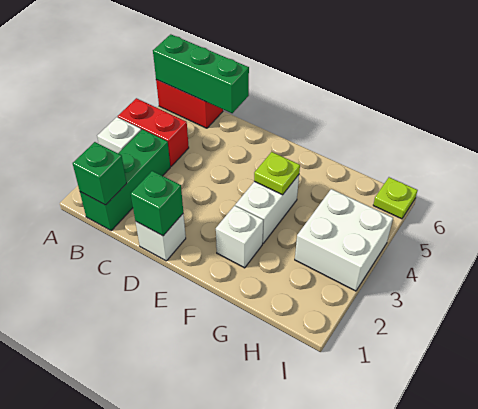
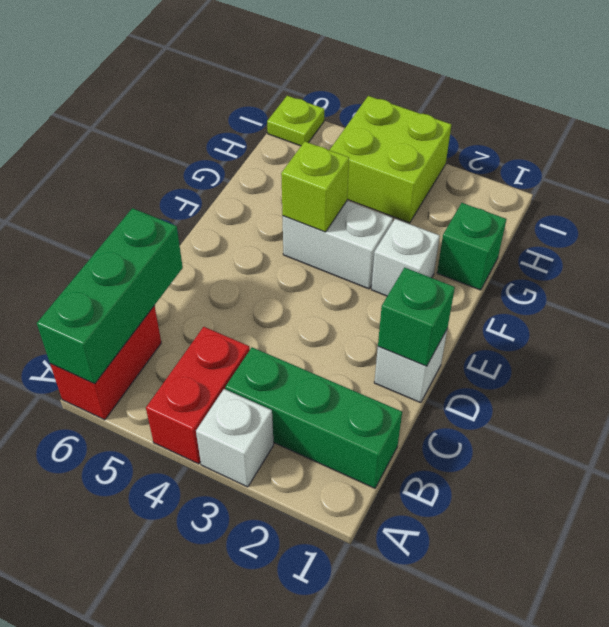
green 1x1 brick [73,142,127,205] -> green 1x1 brick moved to [437,203,506,290]
lime 1x1 plate [254,152,300,195] -> lime 1x1 brick [281,142,349,232]
white 2x2 brick [295,189,393,291] -> lime 2x2 brick [330,96,451,223]

